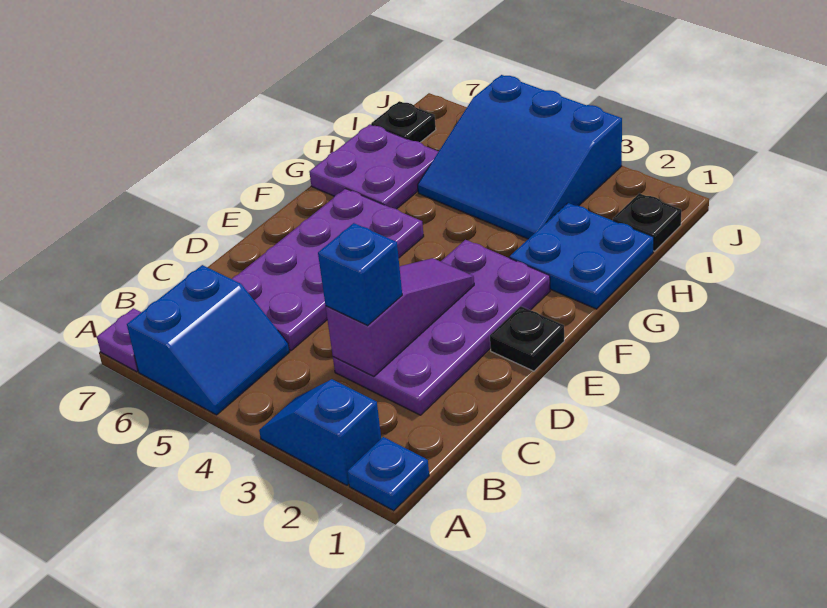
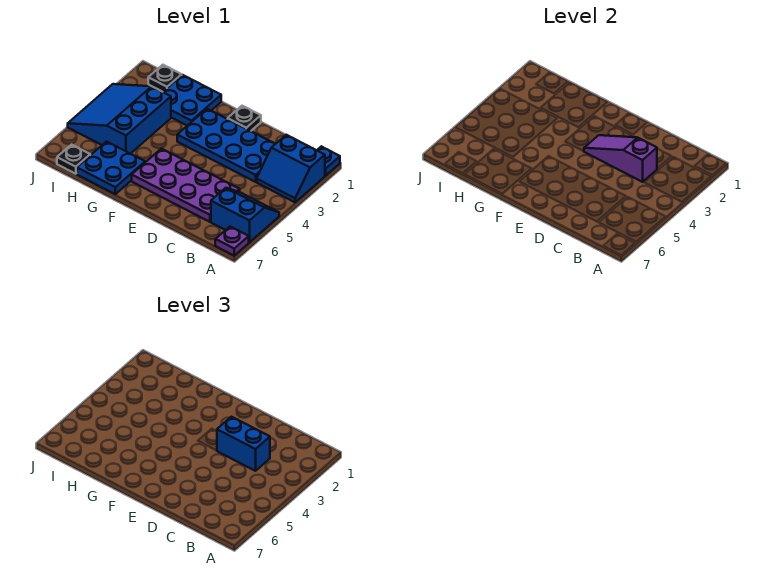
blue 1x2 slope [259,379,381,485] -> blue 2x2 slope [257,135,325,202]
purple 2x4 plate [333,240,550,415] -> blue 2x4 plate [177,109,275,182]
blue 1x1 brick [318,223,402,325] -> blue 1x2 brick [217,417,270,471]
purple 2x2 plate [309,124,439,209] -> blue 2x2 plate [77,142,145,194]
blue 3x3 slope [418,75,622,239] -> blue 3x3 slope turned to [68,84,171,154]

